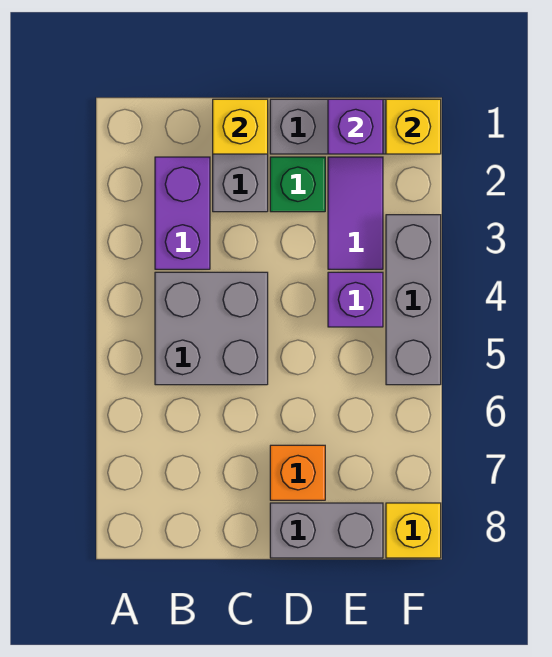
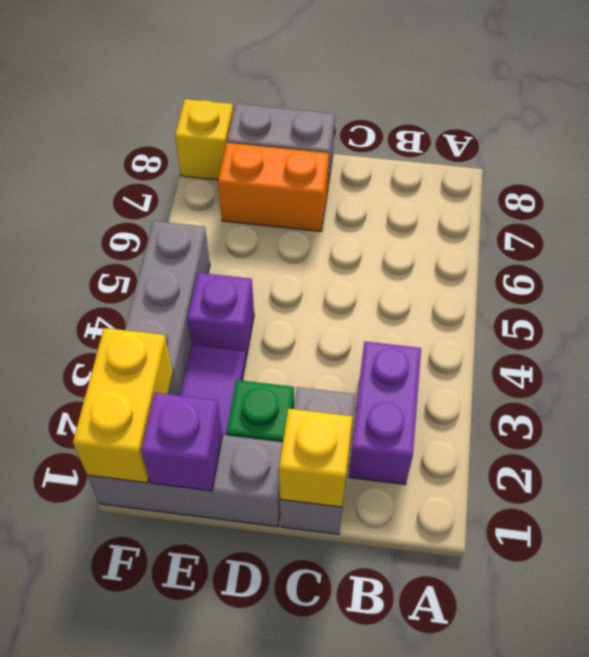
grey 2x2 brick [155,272,268,385] -> none
orange 1x1 brick [270,445,325,500] -> orange 1x2 brick [218,143,329,232]
yellow 1x1 brick [386,99,441,154] -> yellow 1x2 brick [73,328,172,483]

